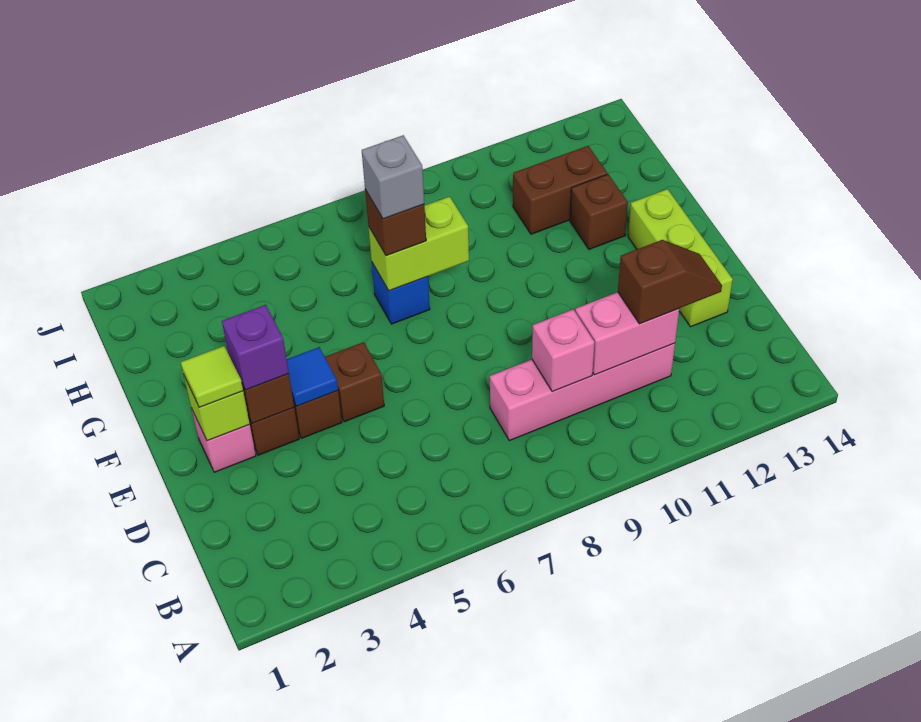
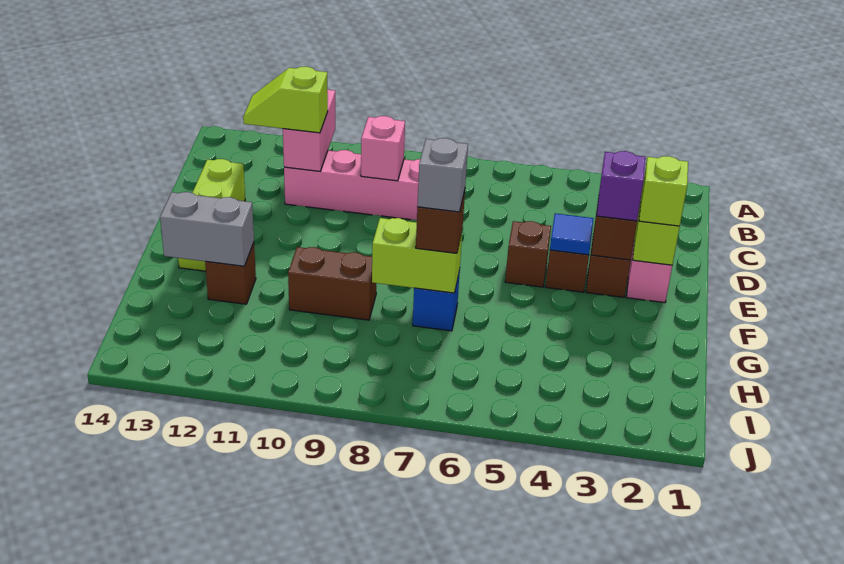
pink 1x2 brick [575,292,679,375] -> pink 1x2 brick turned to [283,90,335,171]
brown 1x2 slope [618,240,722,324] -> lime 1x2 slope [243,67,328,133]
lime 1x1 tile [181,346,243,407] -> lime 1x1 brick [639,156,688,226]
none -> grey 1x2 brick [160,192,254,266]
brown 1x2 brick [513,146,607,234] -> brown 1x2 brick moved to [288,247,376,320]

